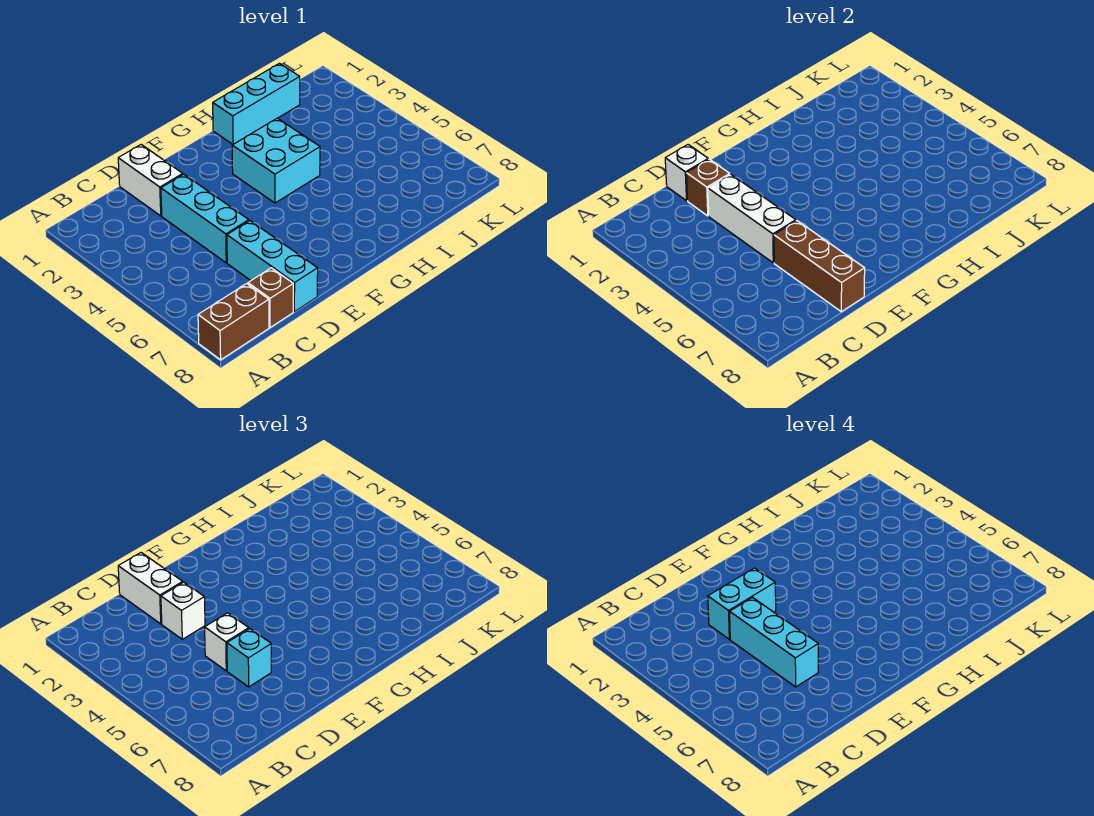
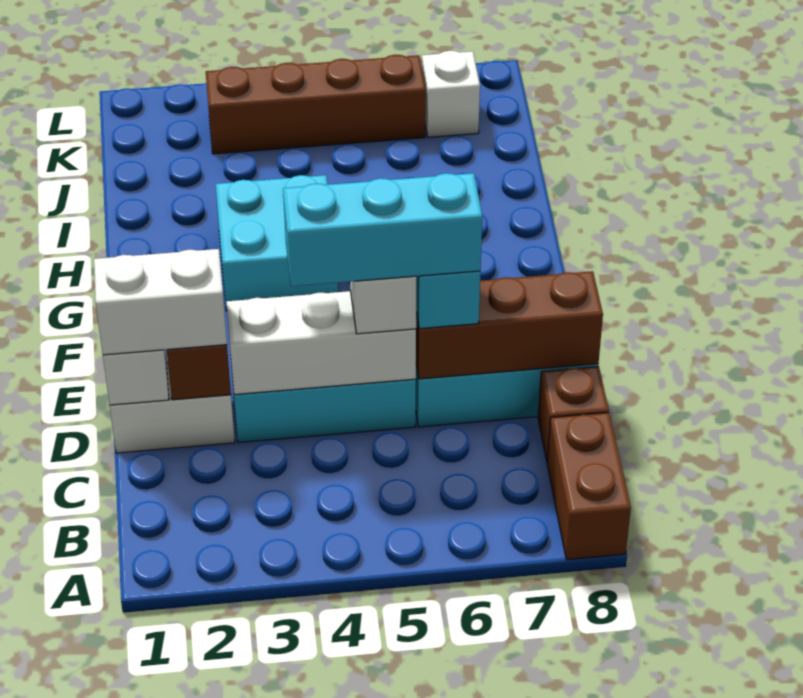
white 1x1 brick [161,582,205,639] -> white 1x1 brick moved to [422,51,480,137]
cyan 1x2 brick [708,568,776,639] -> none
cyan 1x3 brick [213,63,300,144] -> none
none -> brown 1x4 brick [206,55,426,154]

